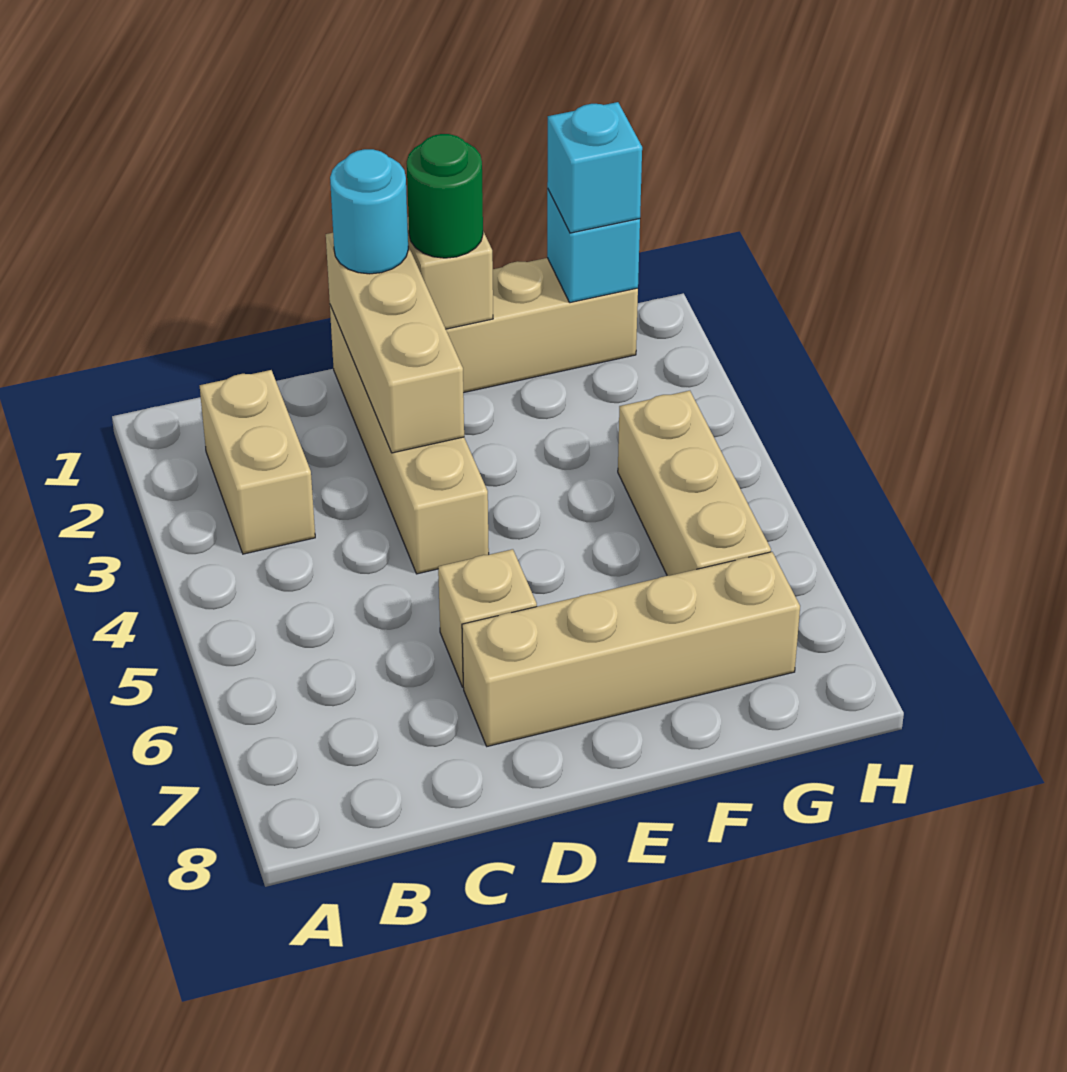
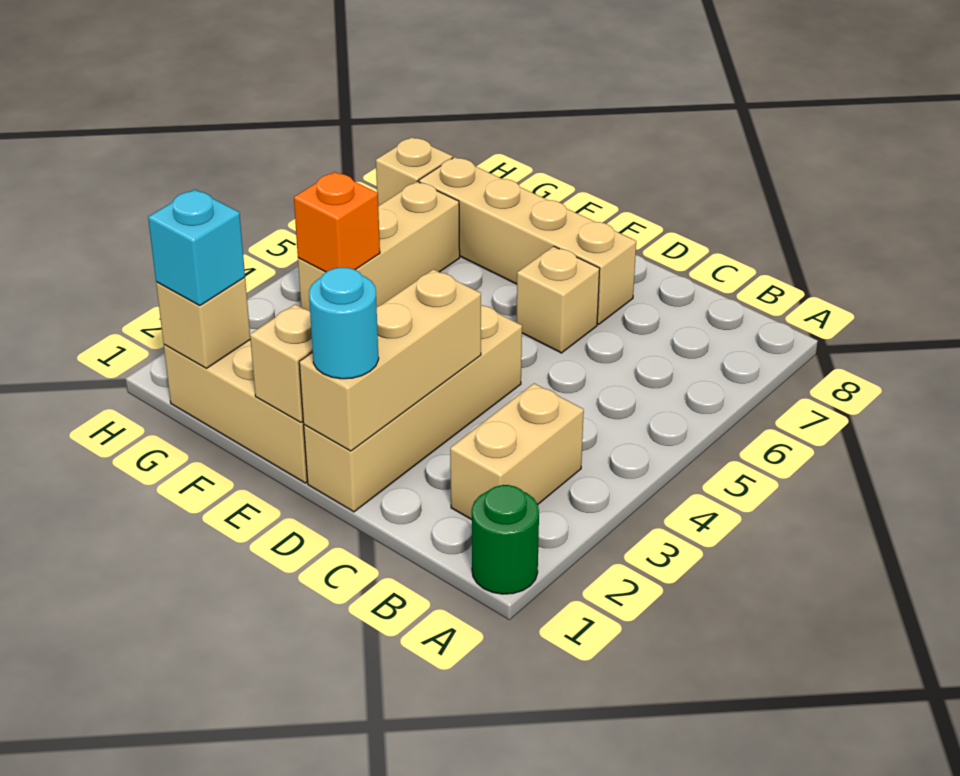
green 1x1 round brick [407,134,483,258] -> green 1x1 round brick moved to [472,485,539,594]
cyan 1x1 brick [547,189,640,303] -> tan 1x1 brick [156,277,250,368]
none -> orange 1x1 brick [294,172,380,272]
none -> tan 1x1 brick [376,137,453,206]

